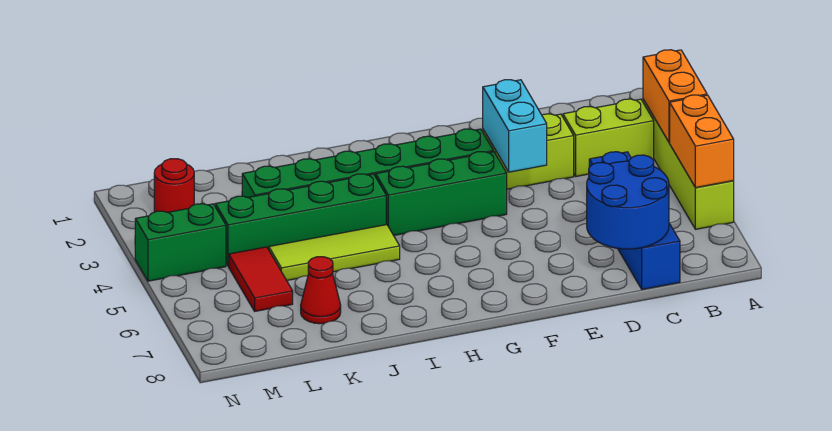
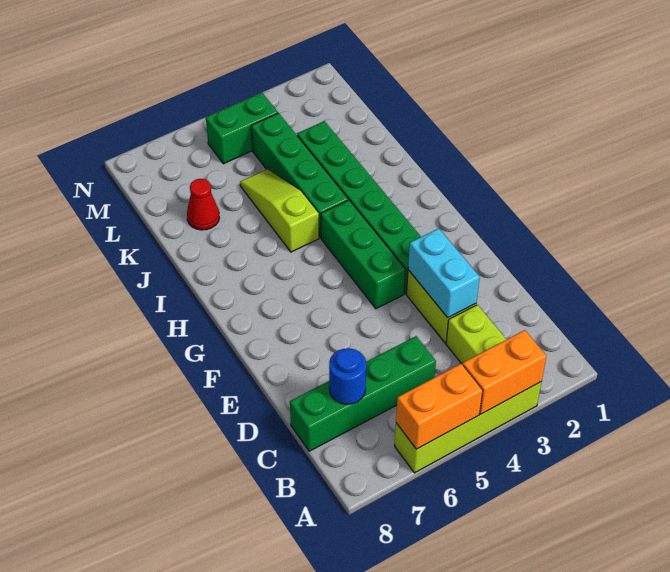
blue 1x4 brick [589,152,680,289] -> green 1x4 brick [290,336,436,451]
blue 2x2 round brick [587,155,669,249] -> blue 1x1 round brick [329,348,366,404]
cyan 1x2 brick [483,80,547,172] -> cyan 1x2 brick turned to [408,228,480,318]
lime 1x3 tile [269,225,400,280] -> lime 1x3 slope [240,169,319,252]
red 1x2 tile [229,247,293,311] -> none
red 1x1 round brick [154,159,194,212] -> none
green 1x2 brick [135,204,226,281] -> green 1x2 brick turned to [206,93,278,164]

